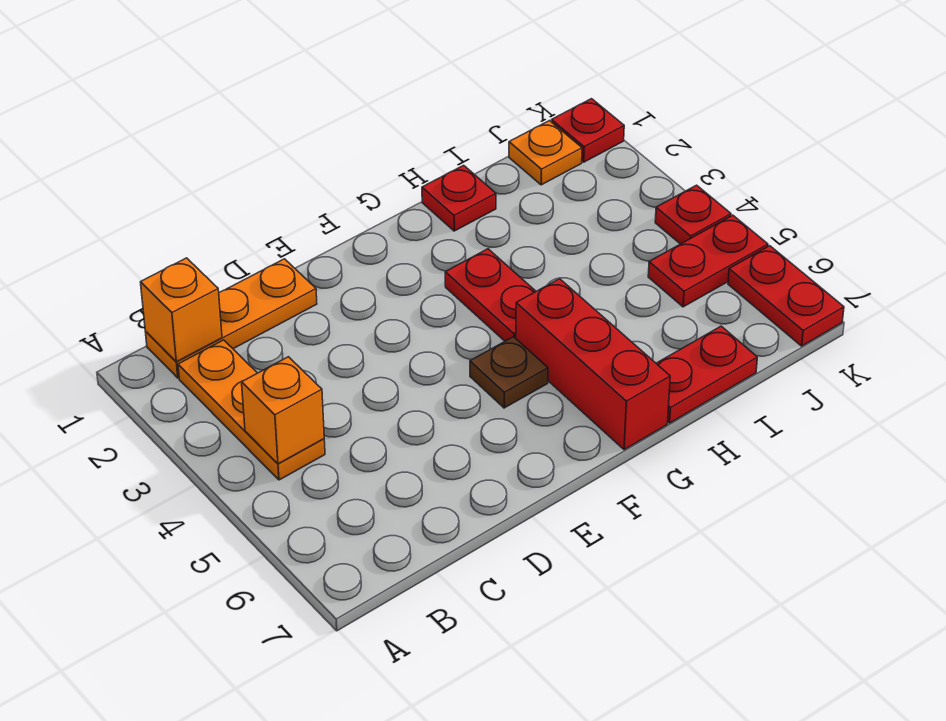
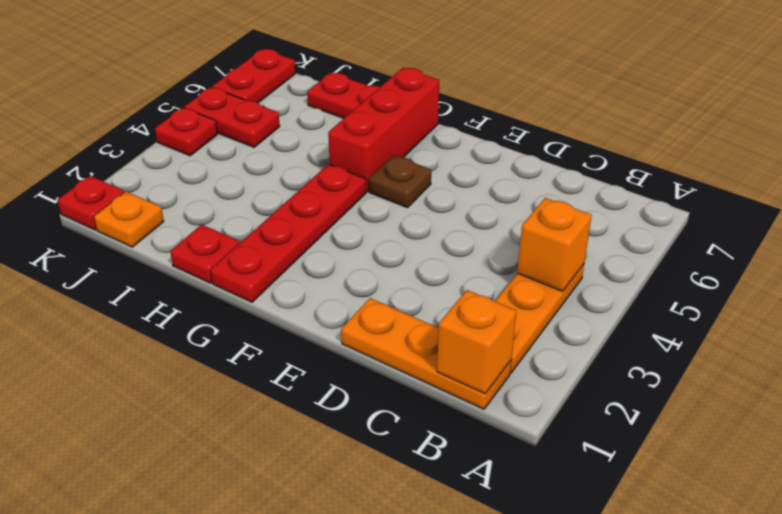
red 1x2 plate [445,249,536,341] -> red 1x4 plate [211,164,366,302]

